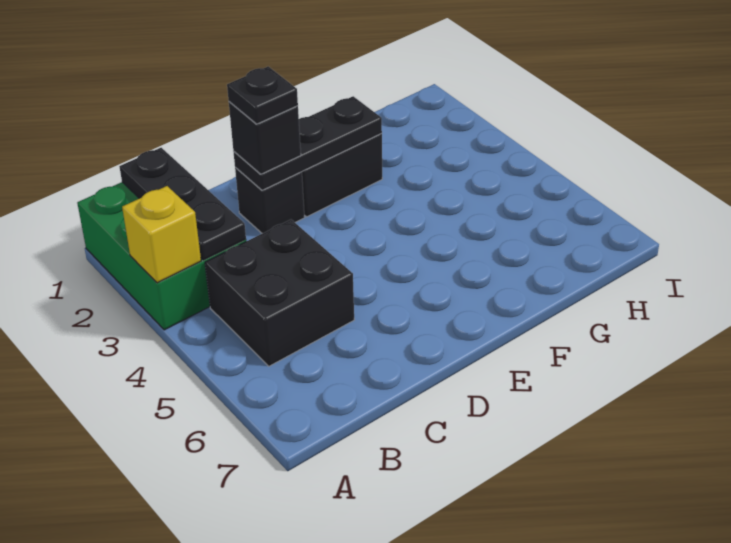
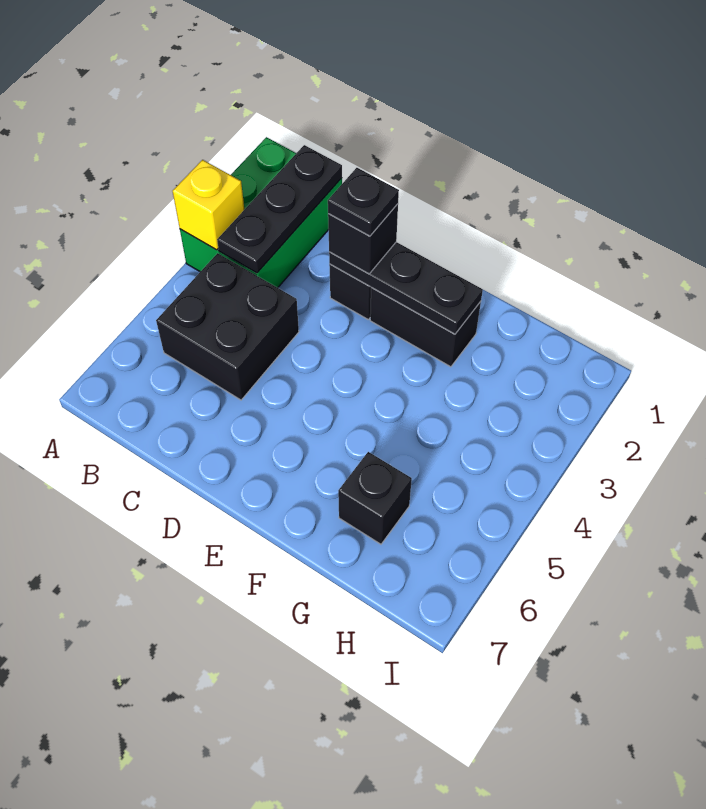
none -> black 1x1 brick [338,452,412,544]

